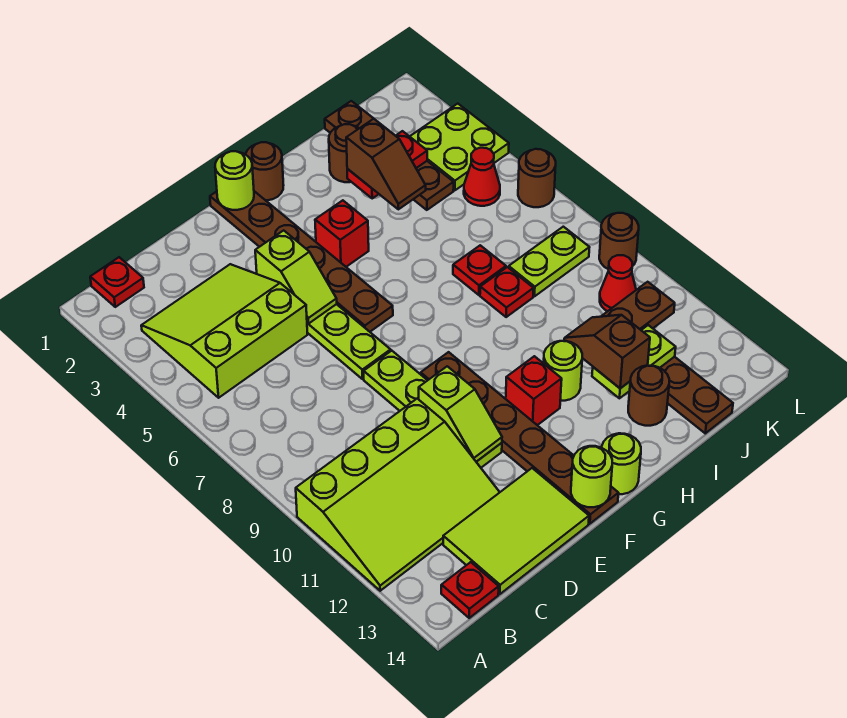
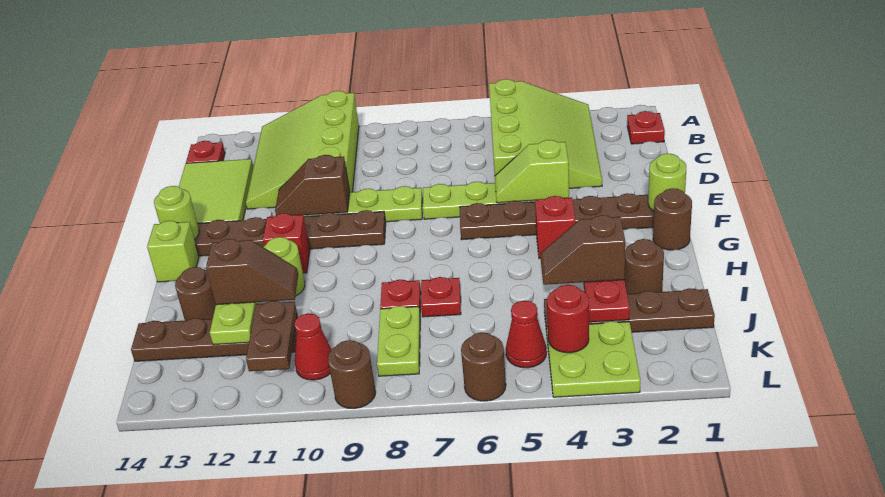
lime 3x3 slope [141,264,307,398] -> lime 3x4 slope [489,79,602,188]
lime 1x2 slope [419,366,502,462] -> brown 1x2 slope [275,155,350,215]
lime 1x1 round brick [602,433,641,494] -> lime 1x1 brick [147,221,199,282]
none -> red 1x1 round brick [547,285,589,353]

